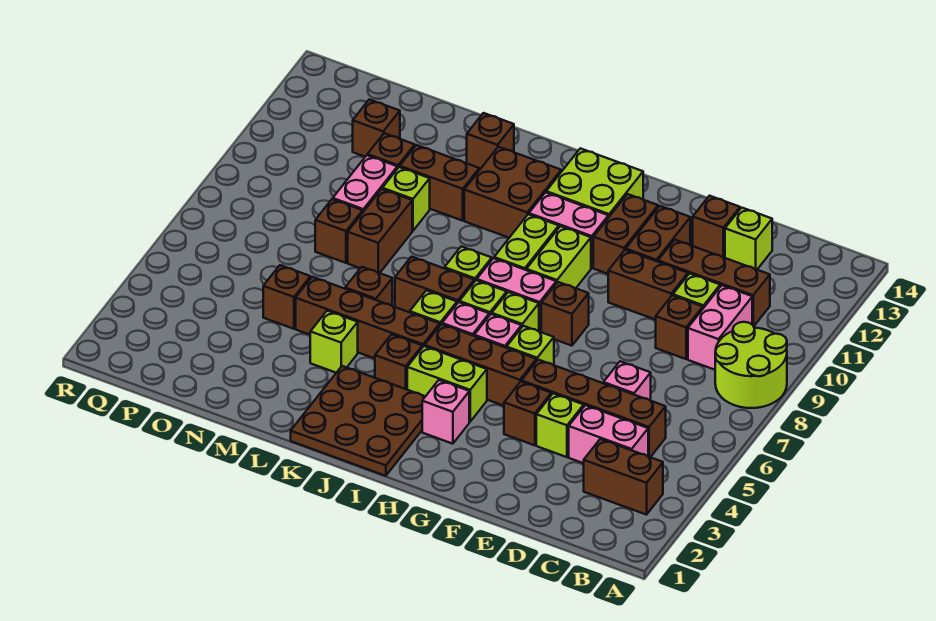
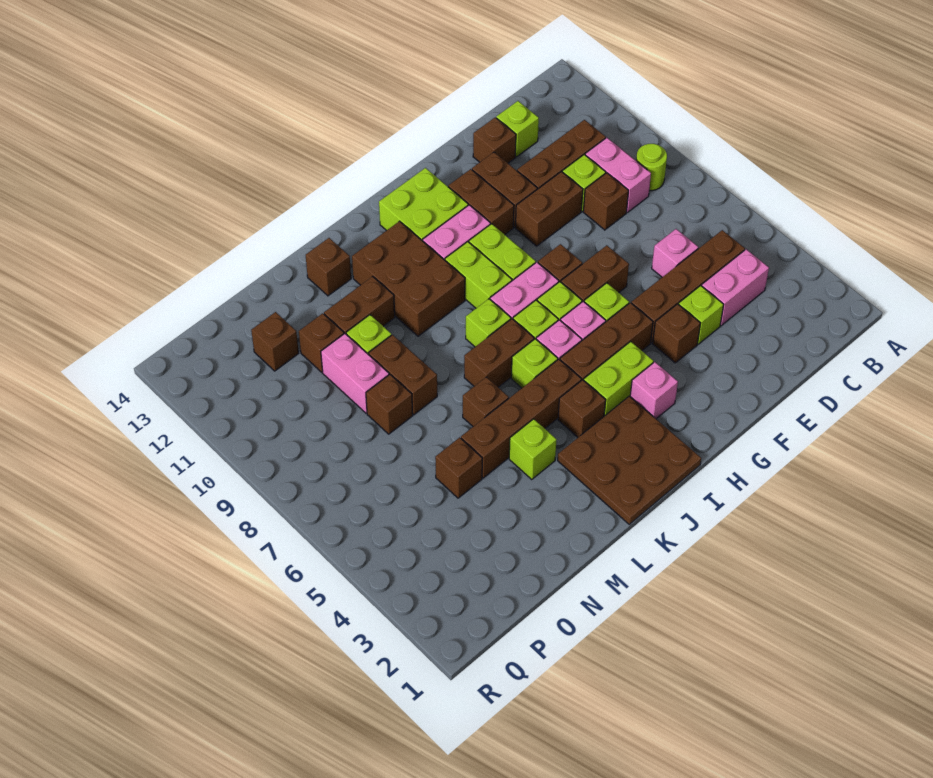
lime 2x2 round brick [715,322,787,408] -> lime 1x1 round brick [636,144,667,191]
brown 1x2 brick [584,439,663,515] -> brown 1x2 brick moved to [561,245,629,302]
brown 2x2 brick [464,147,561,238] -> brown 2x3 brick [352,221,465,336]

